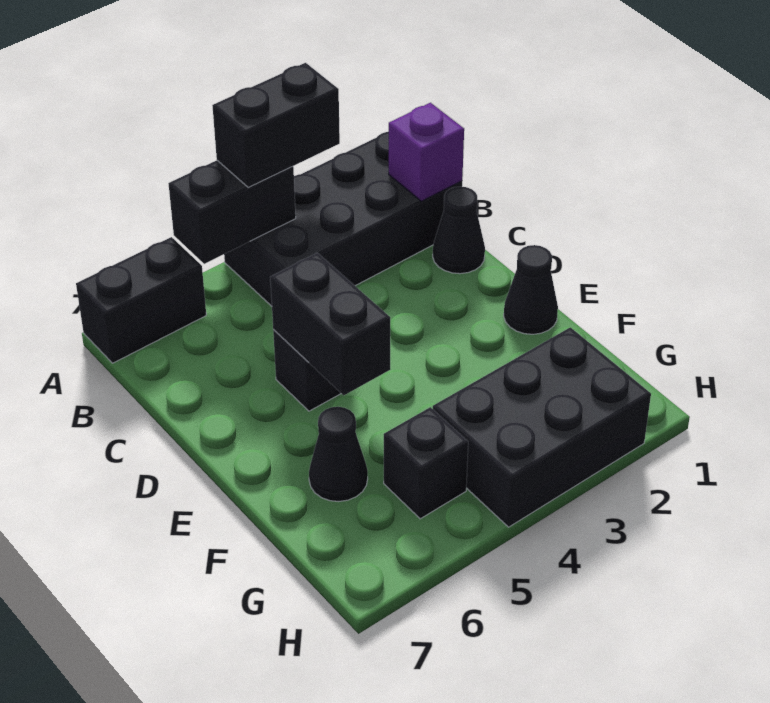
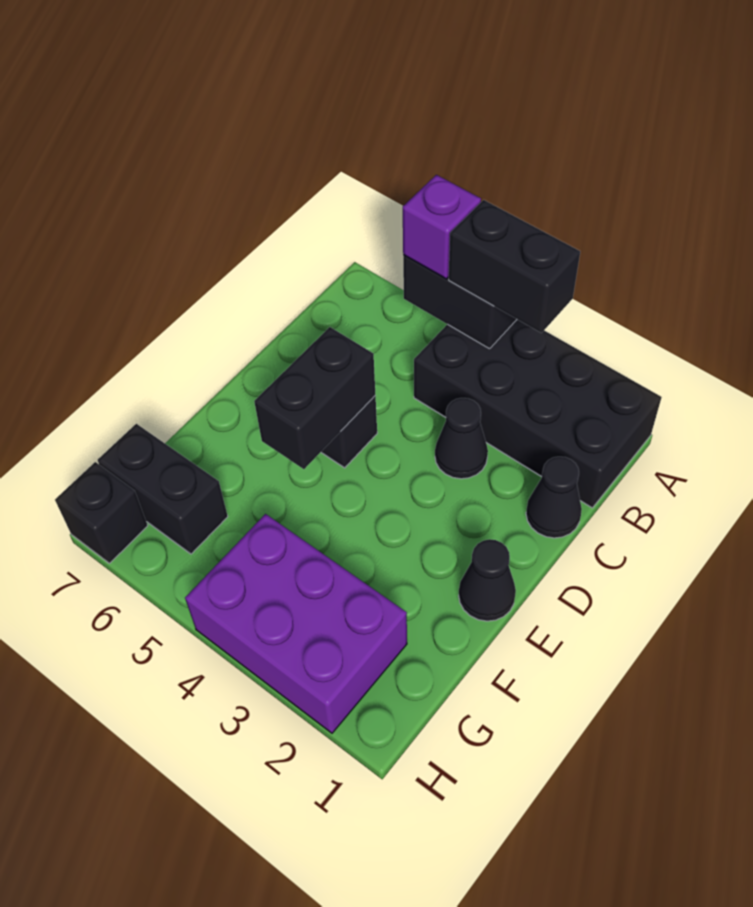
black 1x2 brick [76,237,206,363] -> black 1x2 brick moved to [98,424,228,554]
purple 1x1 brick [389,103,464,201] -> purple 1x1 brick moved to [403,175,481,279]
black 1x1 cone [309,407,368,501] -> black 1x1 cone moved to [435,398,488,479]
black 2x3 brick [433,327,651,527] -> purple 2x3 brick [185,514,407,733]
black 1x1 brick [384,407,468,519] -> black 1x1 brick moved to [55,462,148,563]

